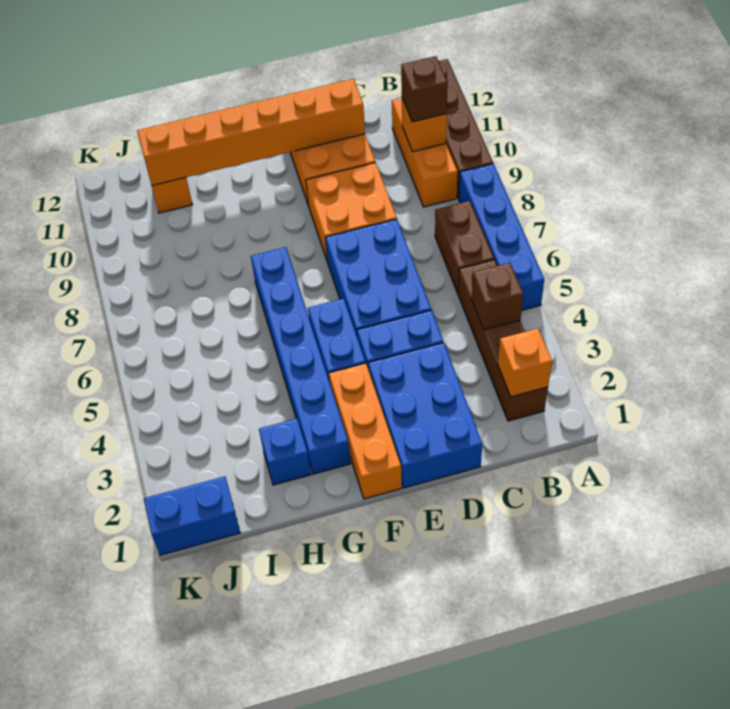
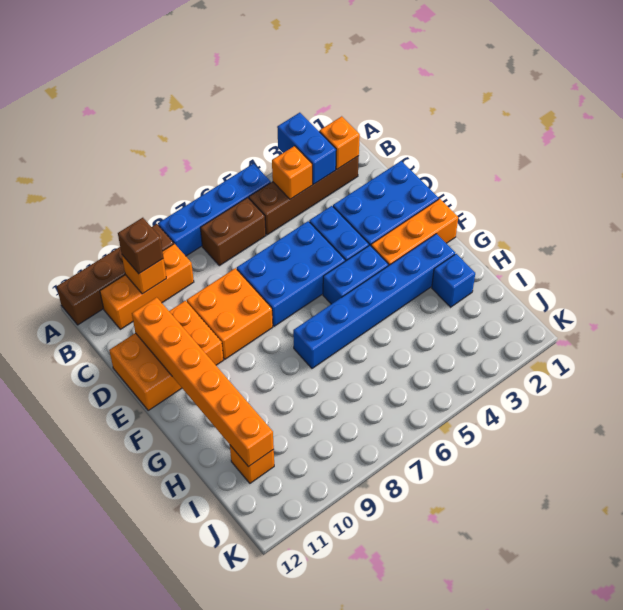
brown 1x1 brick [472,263,523,330] -> orange 1x1 brick [272,146,312,199]
blue 1x2 brick [144,476,240,555] -> blue 1x2 brick moved to [277,113,336,184]

